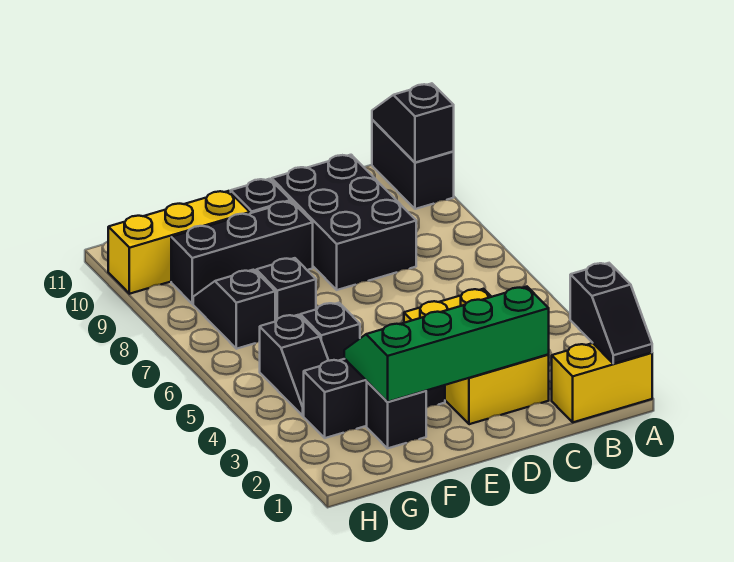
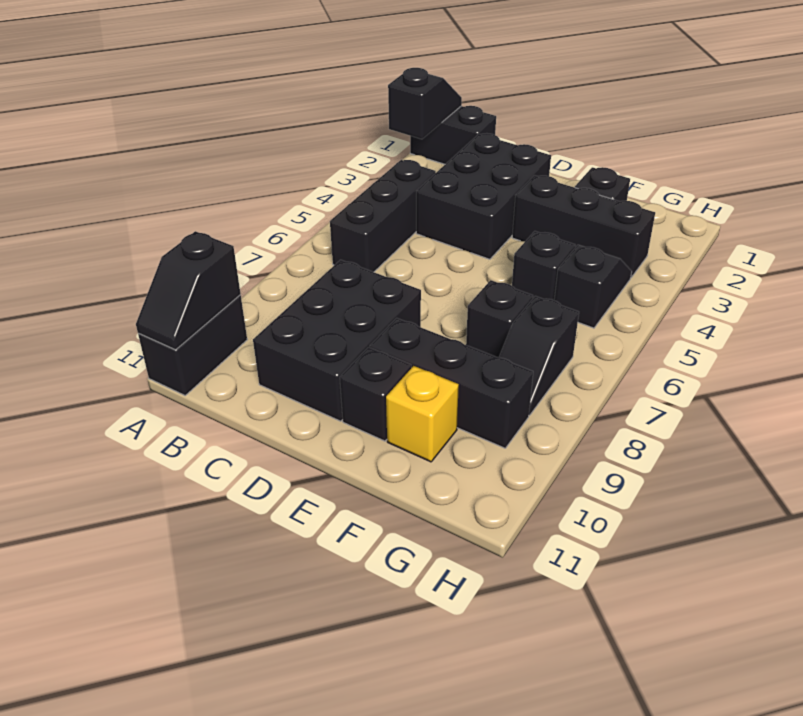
yellow 1x2 brick [552,343,652,422] -> black 1x2 brick [410,106,496,164]
none -> black 1x3 brick [330,160,436,272]
yellow 2x3 brick [404,289,549,424] -> black 2x3 brick [416,133,551,259]
green 2x4 slope [344,287,549,402] -> none
yellow 1x3 brick [108,191,250,294] -> yellow 1x1 brick [386,366,459,462]

